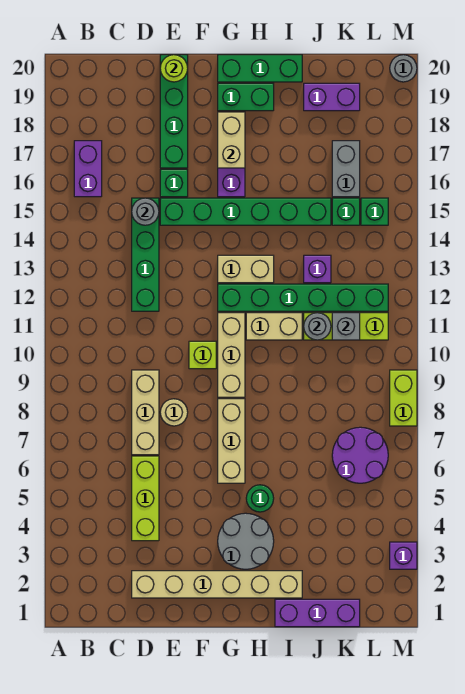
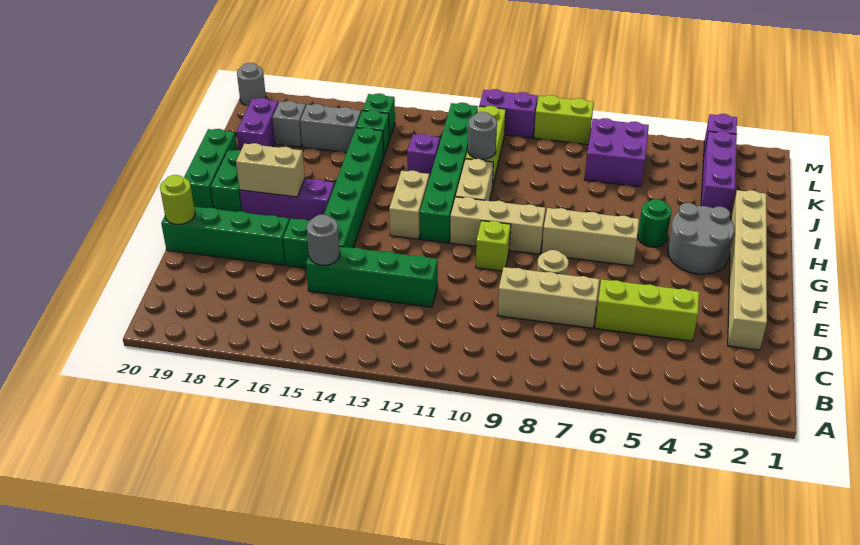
purple 1x2 brick [74,141,102,197] -> purple 1x2 brick moved to [479,89,538,138]
purple 1x3 brick [275,599,360,627] -> purple 1x3 brick moved to [701,131,737,212]
purple 2x2 round brick [332,427,388,483] -> purple 2x2 brick [584,118,649,187]
grey 1x1 brick [332,313,360,340] -> grey 1x1 brick moved to [272,101,306,147]

